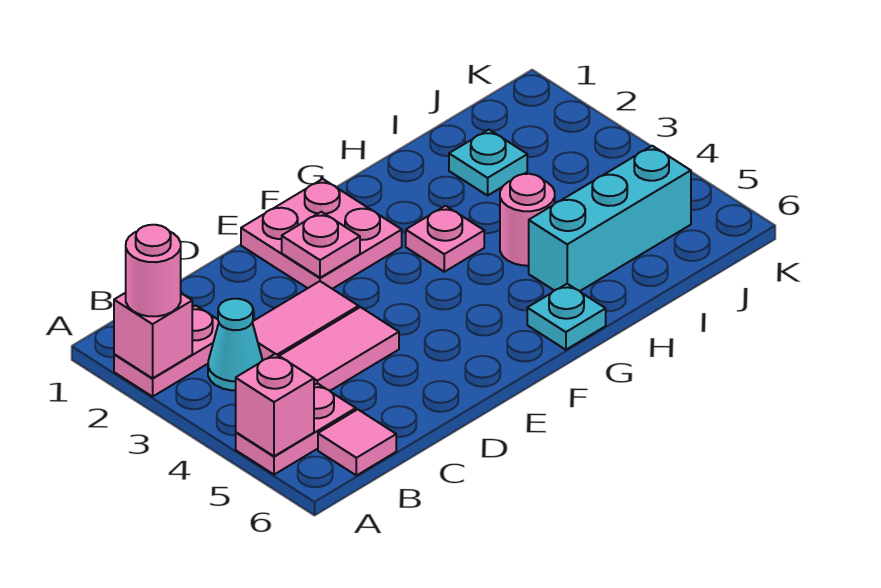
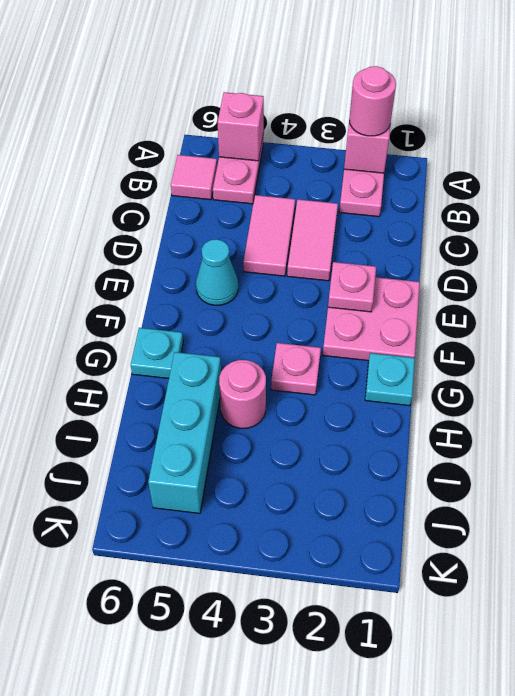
cyan 1x1 cone [208,299,263,390] -> cyan 1x1 cone moved to [196,239,238,305]
cyan 1x1 plate [449,130,527,195] -> cyan 1x1 plate moved to [365,353,415,406]

